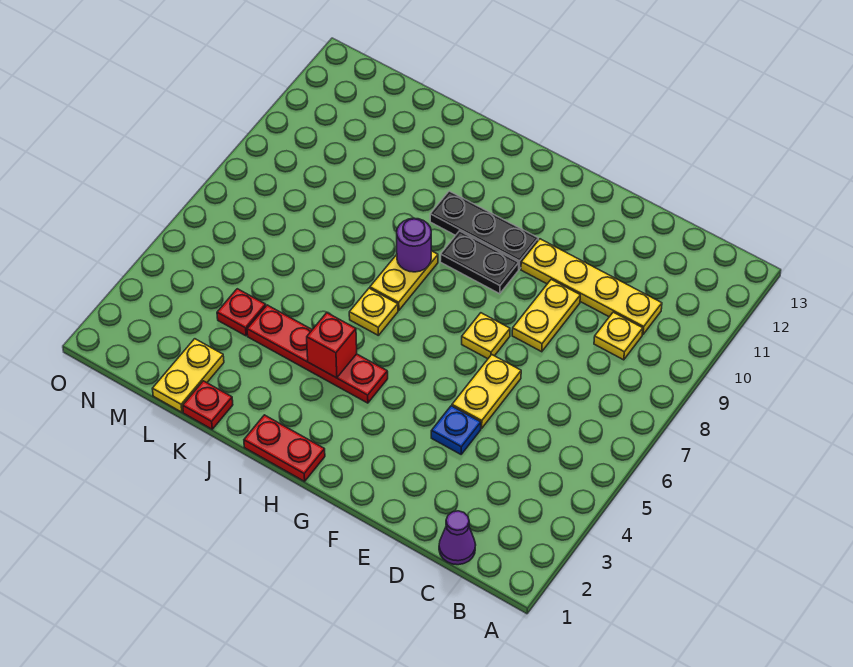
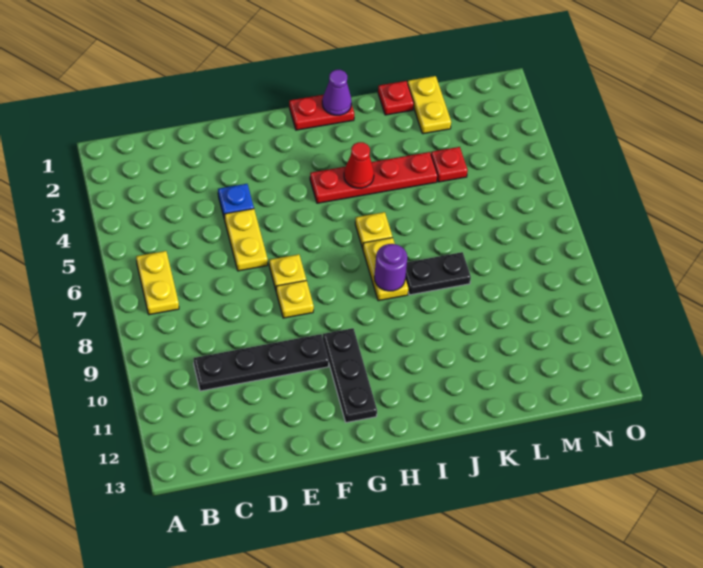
purple 1x1 cone [439,511,476,565] -> purple 1x1 cone moved to [322,70,352,115]
yellow 1x1 plate [594,312,643,360] -> yellow 1x1 plate moved to [276,281,314,318]
yellow 1x4 plate [521,239,662,335] -> black 1x4 plate [194,334,329,391]
yellow 1x2 plate [512,280,580,352] -> yellow 1x2 plate moved to [136,251,179,315]
black 1x2 plate [440,231,519,294] -> black 1x2 plate moved to [405,252,471,295]
black 1x3 plate [430,191,538,269] -> black 1x3 plate turned to [323,328,377,423]
red 1x1 brick [307,313,357,378] -> red 1x1 cone [344,142,374,188]

